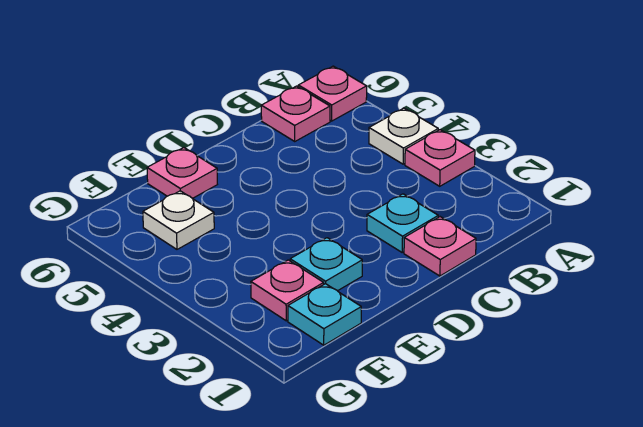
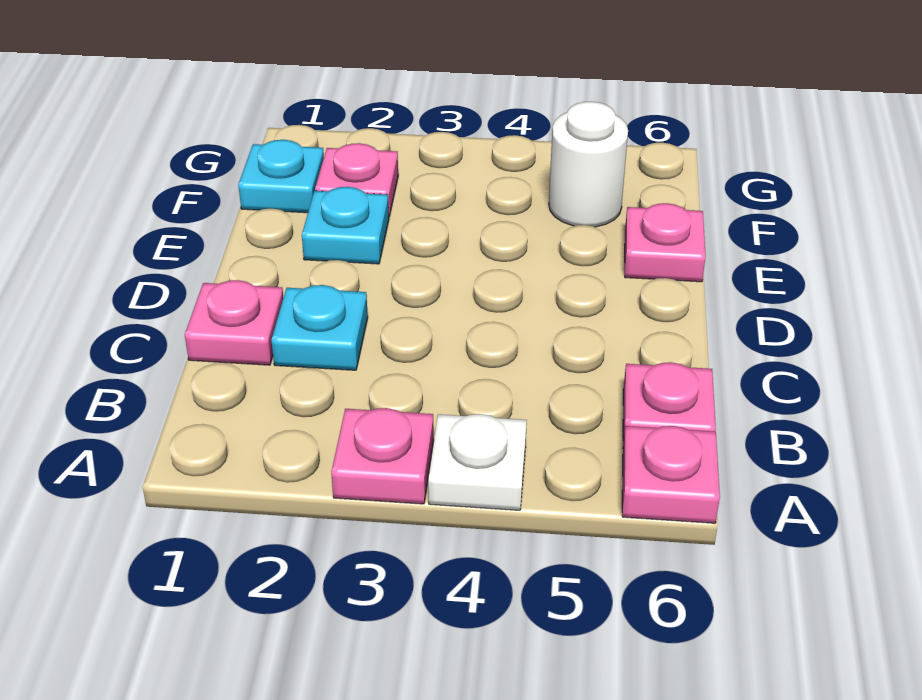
white 1x1 plate [143,191,214,249] -> white 1x1 round brick [549,101,628,227]

